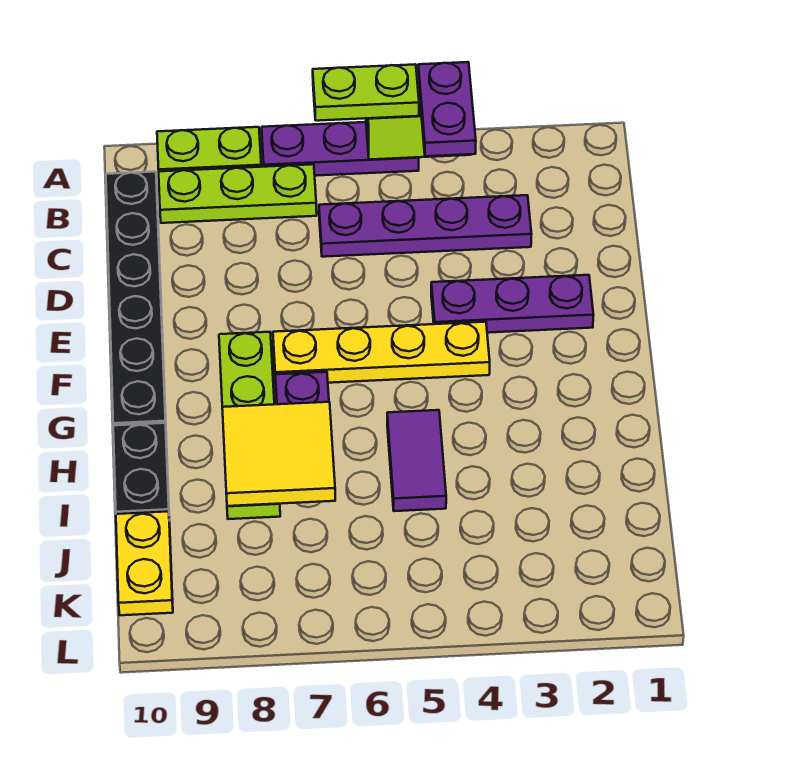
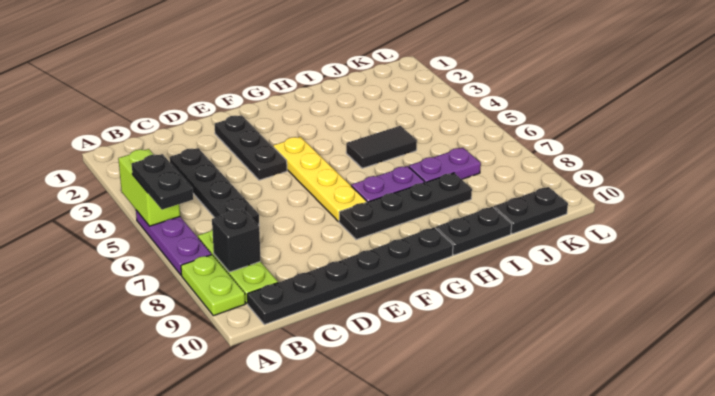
purple 1x2 plate [418,62,476,156] -> purple 1x2 plate moved to [409,148,481,182]
lime 1x2 plate [313,64,419,121] -> black 1x2 plate [132,154,193,210]
none -> black 1x1 brick [212,209,260,272]
purple 1x4 plate [319,195,532,257] -> black 1x4 plate [170,148,259,225]
purple 1x3 plate [431,275,593,333] -> black 1x3 plate [215,115,287,180]
lime 1x4 plate [219,332,280,519] -> black 1x4 plate [339,173,472,240]
purple 1x2 tile [387,410,446,511] -> black 1x2 tile [346,126,417,168]
yellow 2x2 tile [222,402,335,506] -> none
yellow 1x2 plate [116,511,173,615] -> black 1x2 plate [494,187,568,234]

